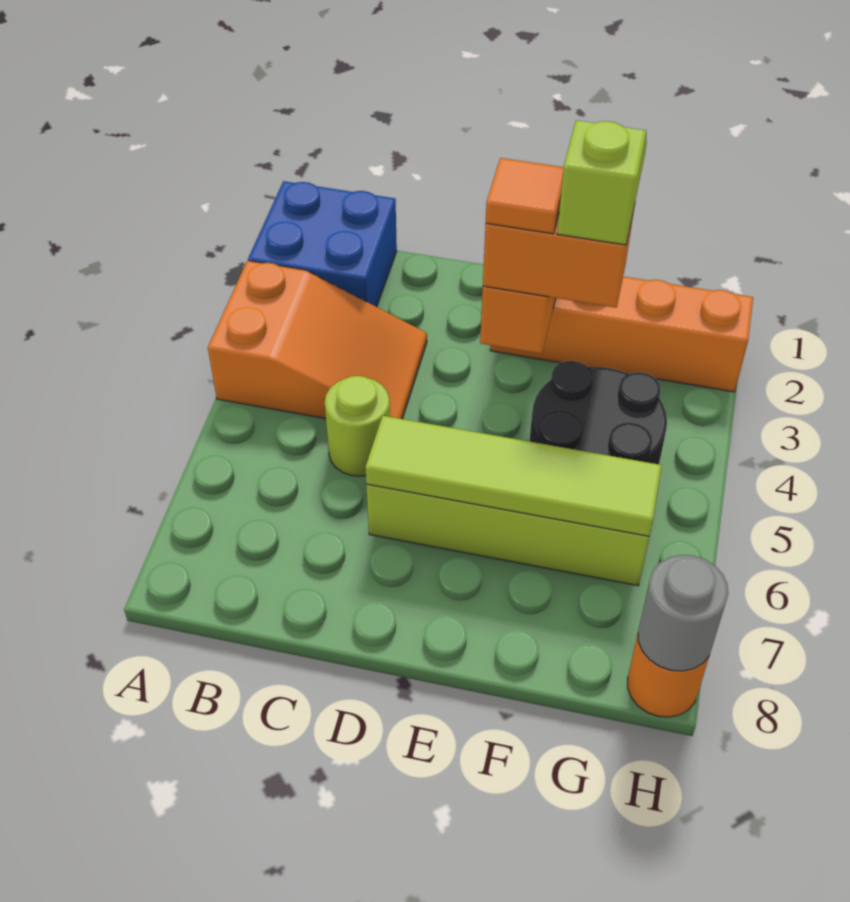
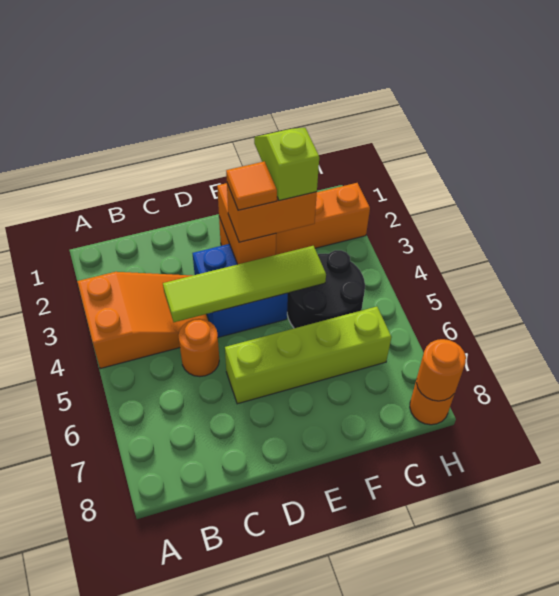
blue 2x2 brick [248,181,397,307] -> blue 2x2 brick moved to [193,244,288,337]
lime 1x1 round brick [325,376,390,476] -> orange 1x1 round brick [178,319,219,377]
lime 1x4 tile [365,415,662,536] -> lime 1x4 tile moved to [163,246,326,322]
grey 1x1 round brick [638,555,728,671] -> orange 1x1 round brick [417,339,466,401]

